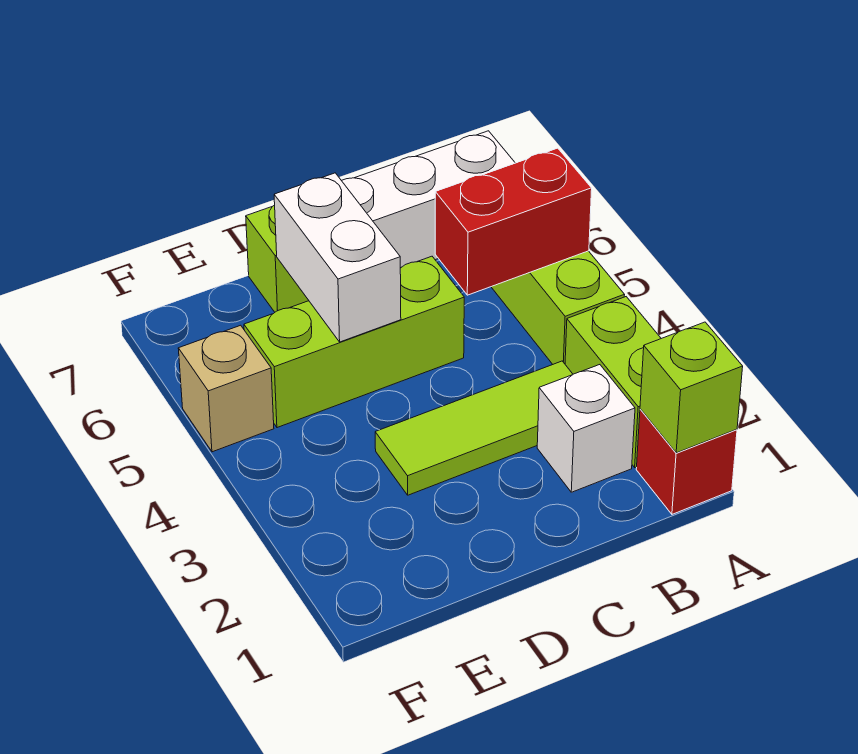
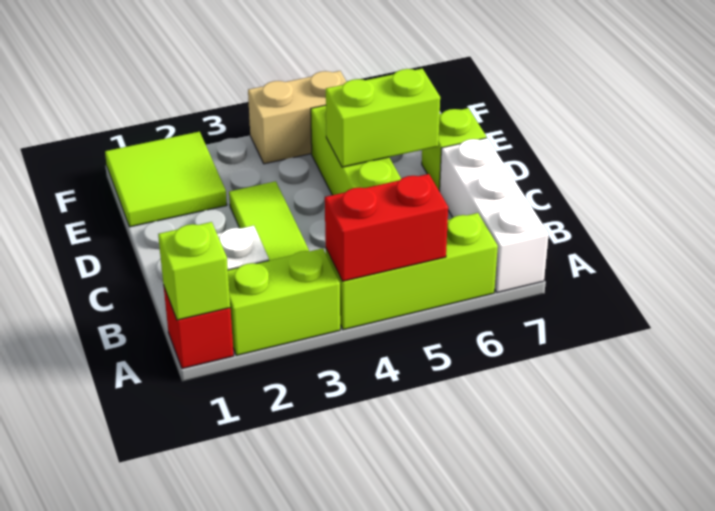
red 1x2 brick [435,148,592,295] -> red 1x2 brick turned to [325,174,448,281]
white 1x2 brick [274,173,401,342] -> lime 1x2 brick [326,69,440,167]
none -> lime 2x2 tile [105,132,227,227]
tan 1x1 brick [178,325,274,452] -> tan 1x2 brick [248,71,346,164]

